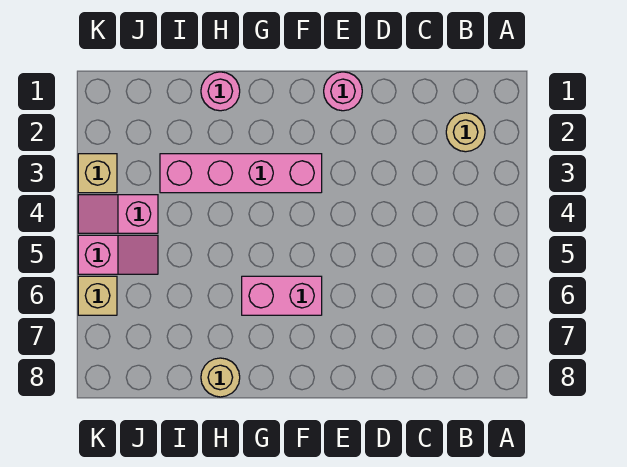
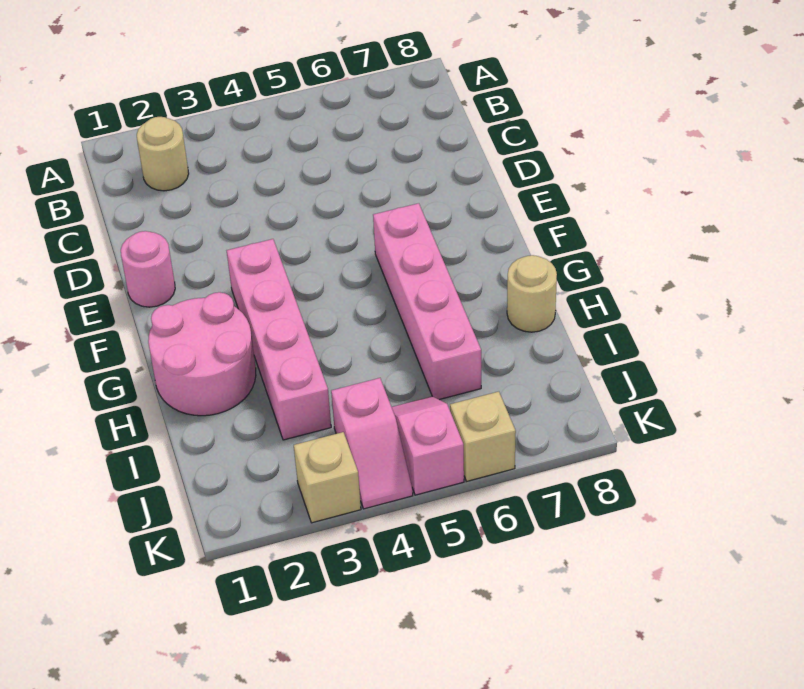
pink 1x2 brick [242,276,322,315] -> pink 1x4 brick [373,203,481,400]
pink 1x1 round brick [201,72,240,111] -> pink 2x2 round brick [148,292,256,416]

